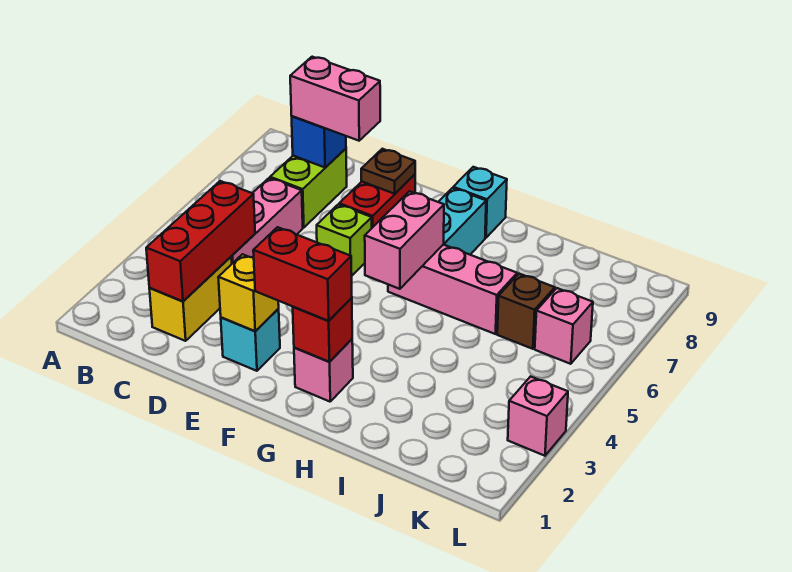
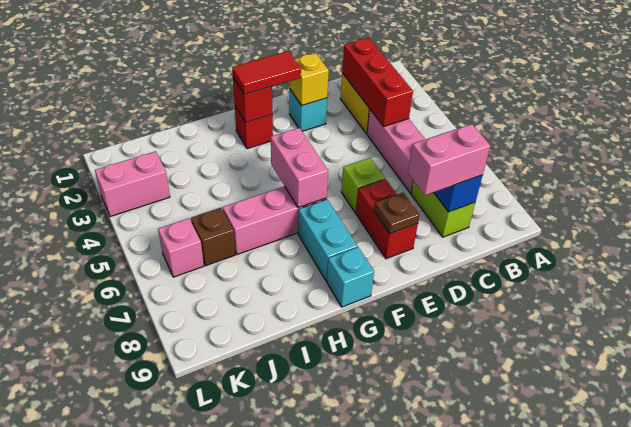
red 1x2 brick [253,227,352,321] -> red 1x2 tile [232,51,301,94]
pink 1x1 brick [294,339,353,402] -> red 1x1 brick [235,106,273,149]
pink 1x1 brick [508,376,568,456] -> pink 1x2 brick [95,151,170,217]

